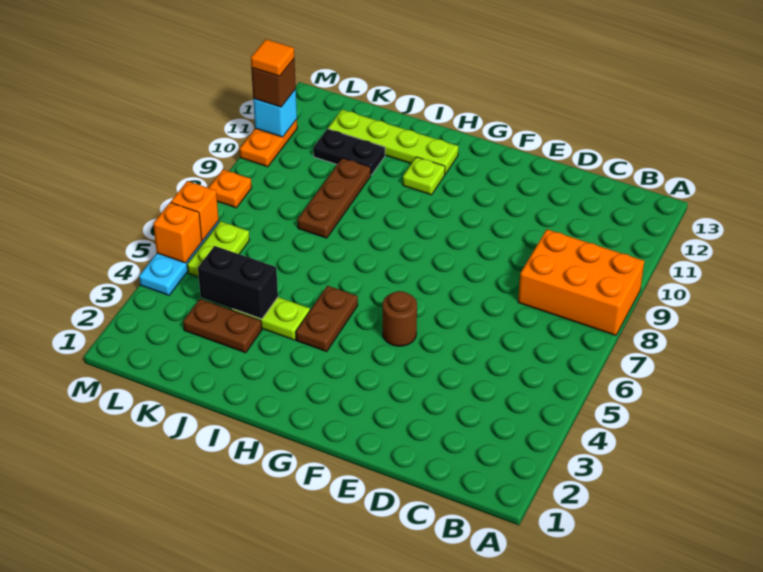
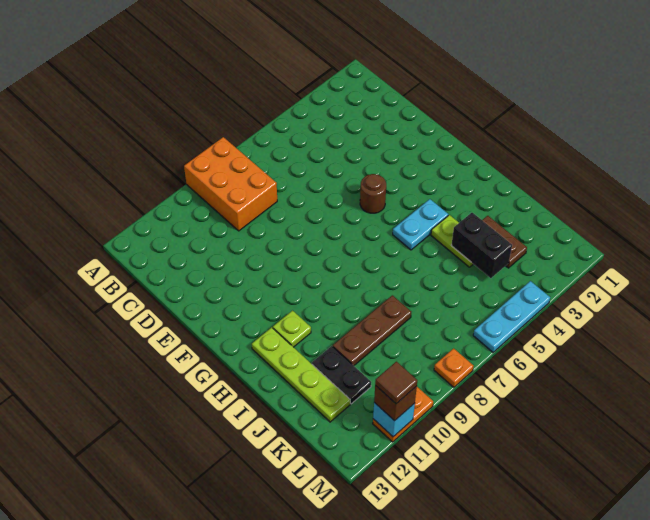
brown 1x2 plate [296,286,358,352] -> cyan 1x2 plate [393,199,448,250]
lime 1x2 plate [187,221,249,277] -> none
orange 1x1 brick [153,203,202,263] -> none
orange 1x1 brick [171,181,219,241] -> none
orange 1x1 tile [251,39,294,76] -> brown 1x1 tile [375,362,417,404]

